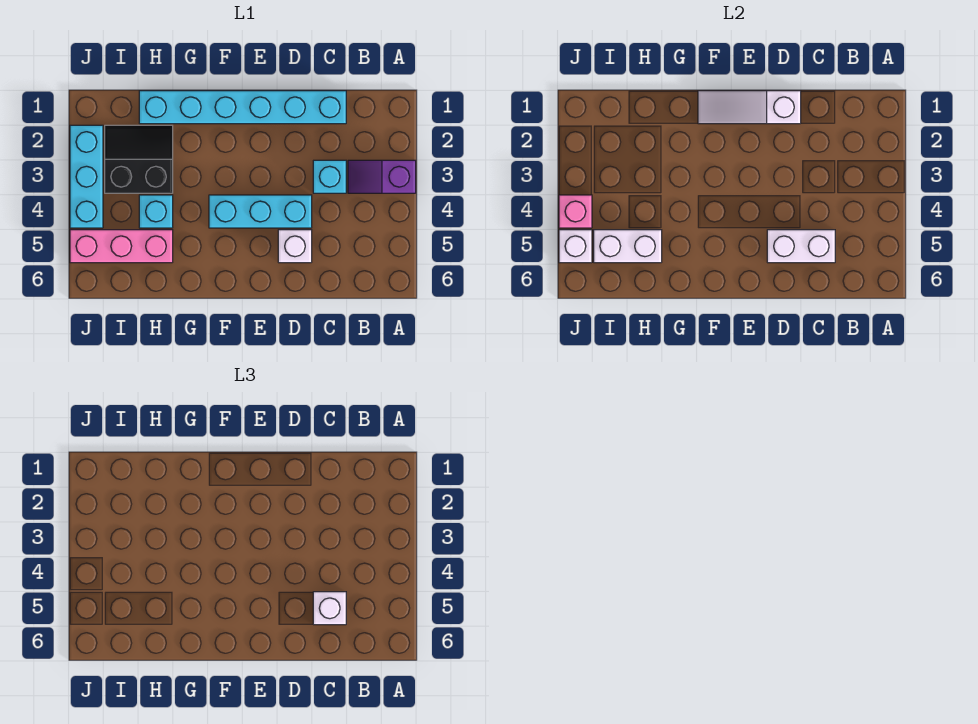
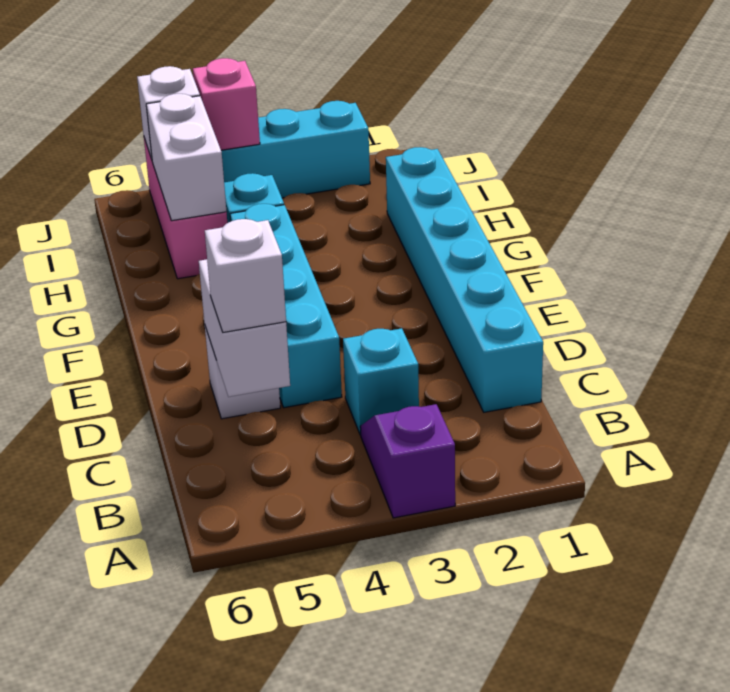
white 1x3 slope [698,91,801,124] -> none
cyan 1x3 brick [209,195,312,228] -> cyan 1x4 brick [230,204,342,408]
black 2x2 slope [105,125,173,193] -> none

